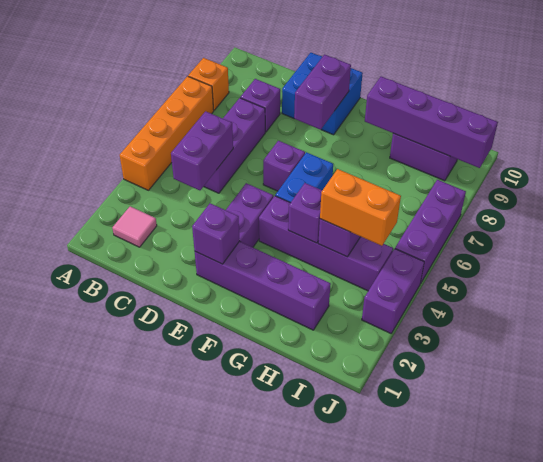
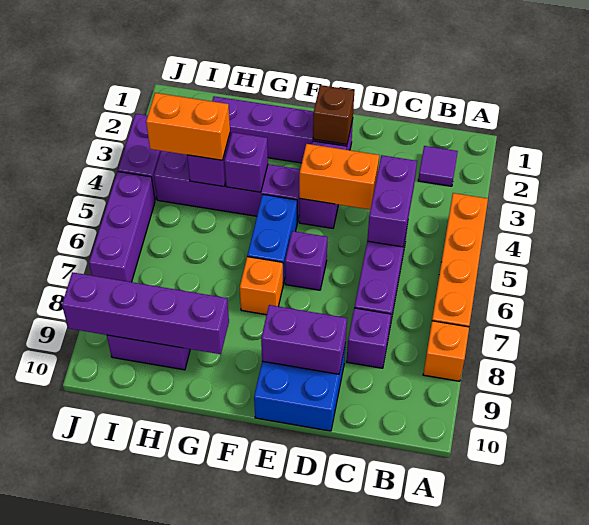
pink 1x1 tile [112,206,157,247] -> purple 1x1 tile [418,146,458,186]
none -> orange 1x2 brick [299,144,379,210]
purple 1x1 brick [192,203,239,264] -> brown 1x1 brick [313,85,354,144]
purple 1x2 brick [294,55,351,130] -> purple 1x2 brick turned to [261,305,347,374]
none -> orange 1x1 brick [240,257,283,315]

